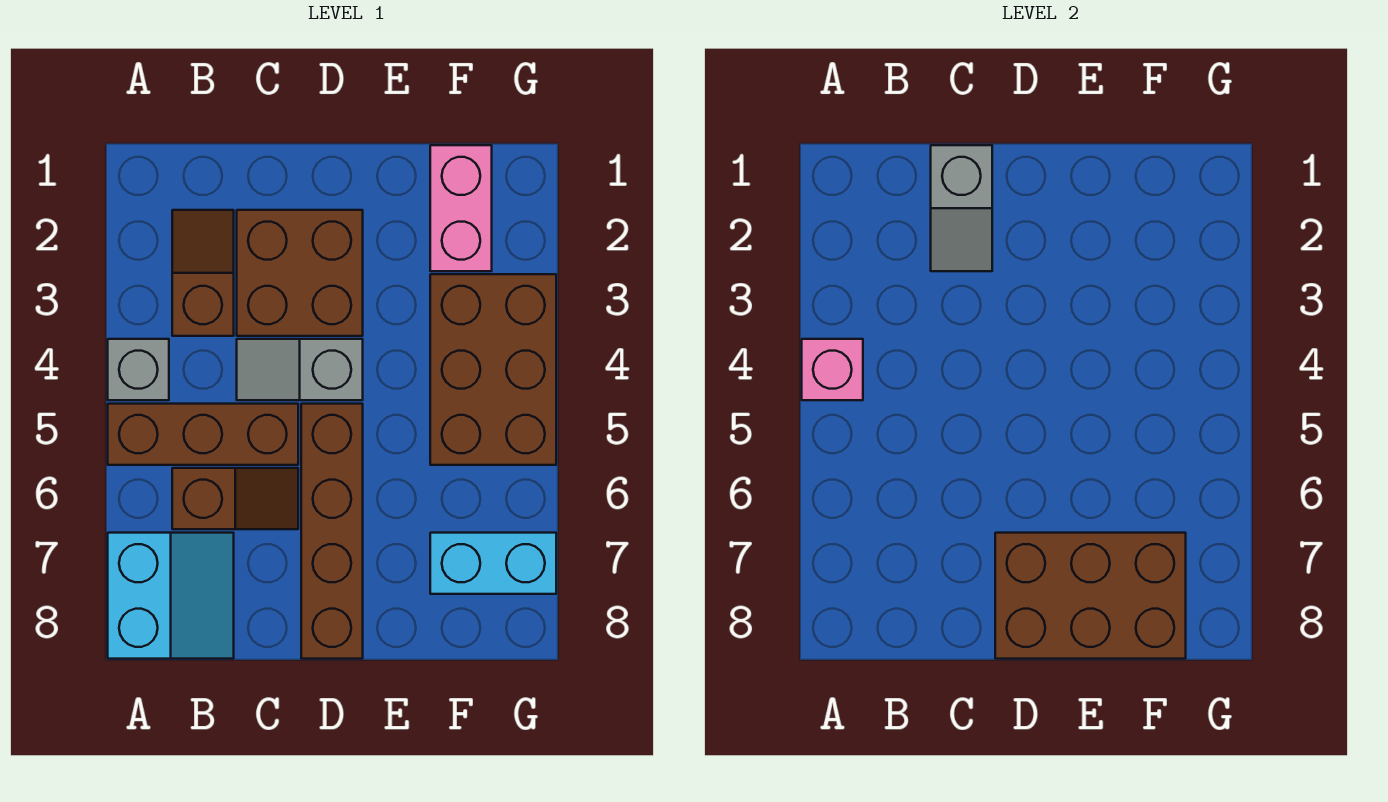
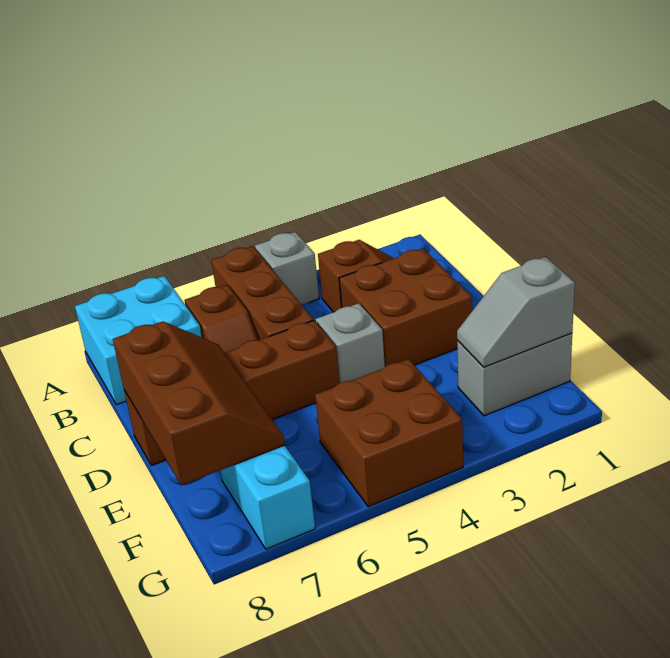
pink 1x1 brick [802,339,863,400] -> none
cyan 2x2 slope [108,533,234,659] -> cyan 2x2 brick [75,276,202,405]
grey 1x2 slope [931,145,992,271] -> grey 1x2 slope moved to [457,257,575,367]
brown 2x3 brick [995,533,1186,659] -> brown 2x3 slope [113,321,285,485]
pink 1x2 brick [430,145,492,271] -> grey 1x2 brick [457,333,572,416]
brown 2x3 brick [430,274,556,465] -> brown 2x2 brick [315,359,463,507]

